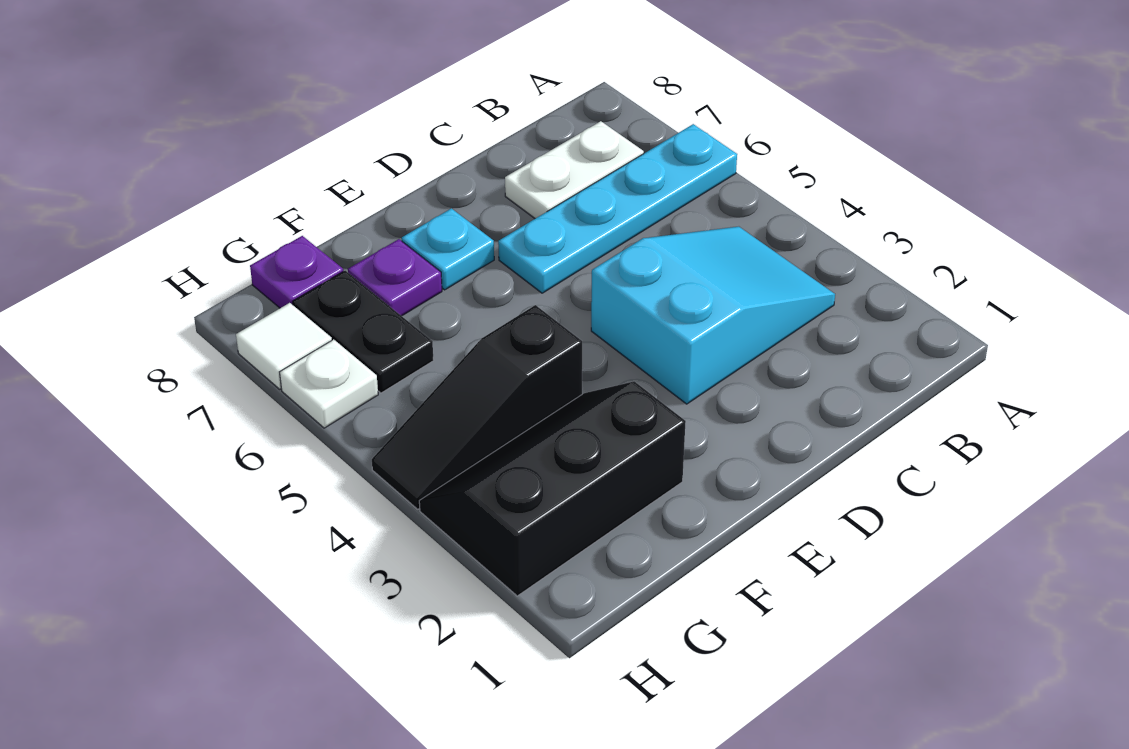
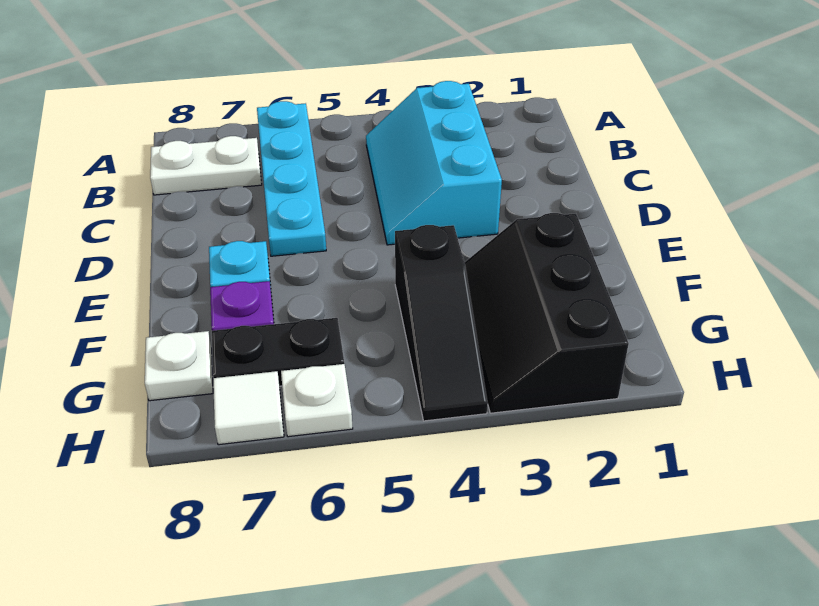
cyan 2x3 slope [591,227,835,404] -> cyan 2x3 slope turned to [366,81,502,245]
white 1x2 plate [505,121,644,218] -> white 1x2 plate turned to [150,136,262,195]
purple 1x1 plate [250,236,343,308] -> white 1x1 plate [145,331,213,401]

